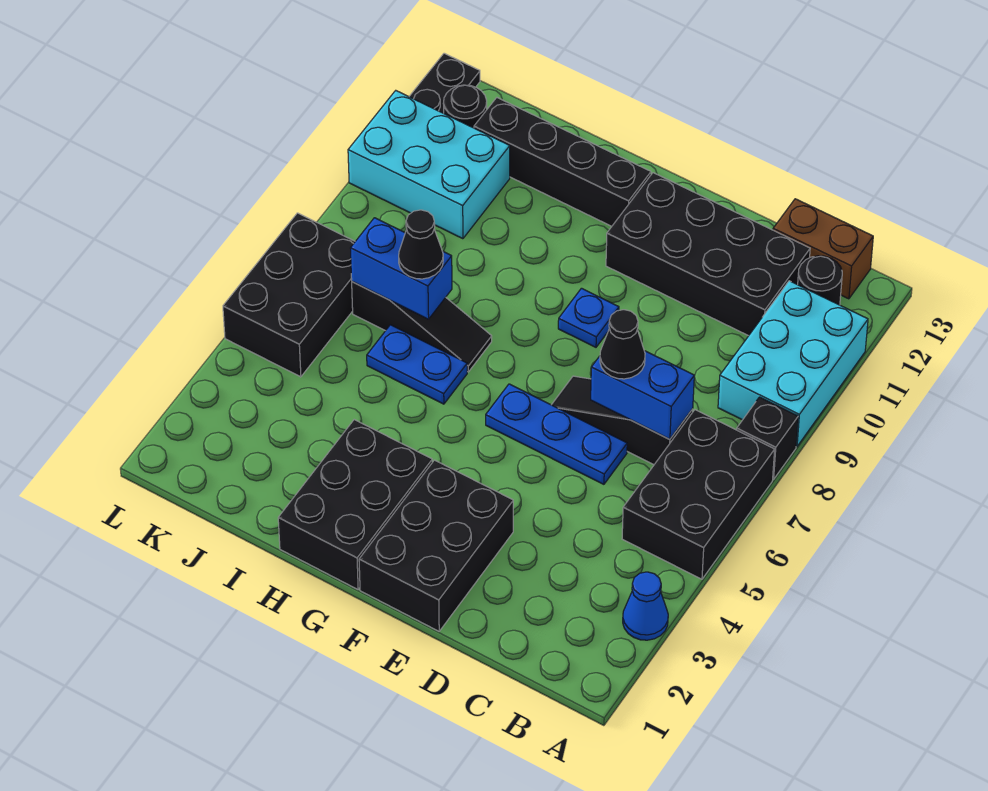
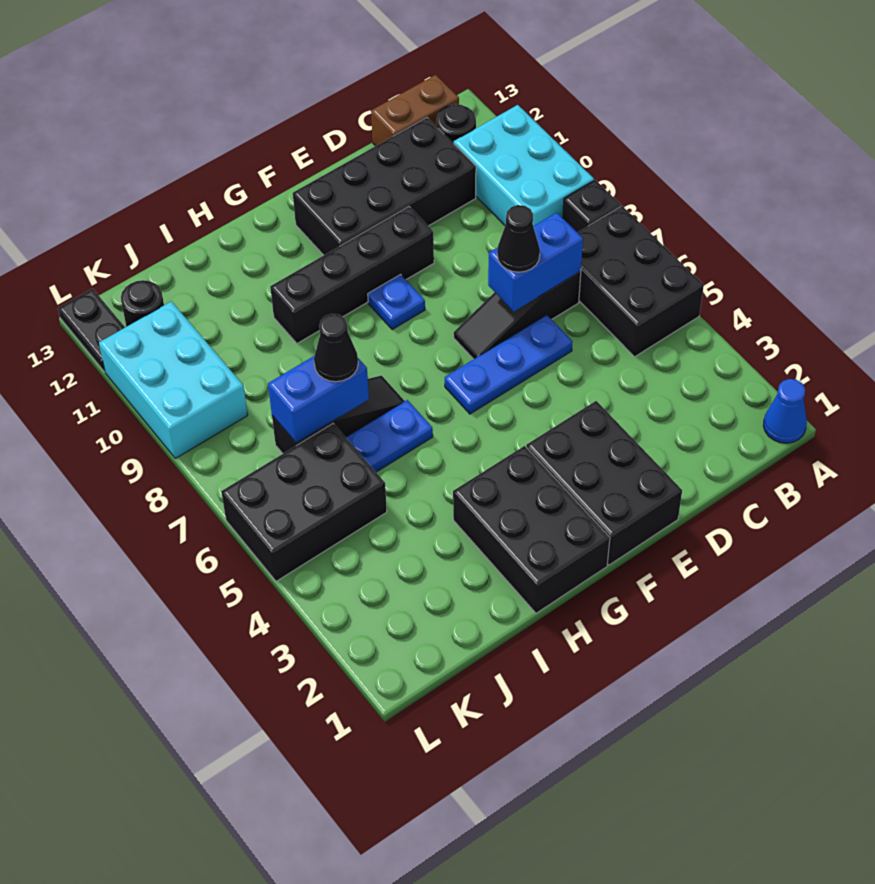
blue 1x1 cone [623,572,668,640] -> blue 1x1 cone moved to [763,379,807,443]
black 1x4 brick [474,98,651,226] -> black 1x4 brick moved to [270,207,434,343]
cyan 2x3 brick [348,91,510,239] -> cyan 2x3 brick turned to [99,301,248,458]
black 2x3 brick [223,213,355,377] -> black 2x3 brick turned to [221,424,387,581]

